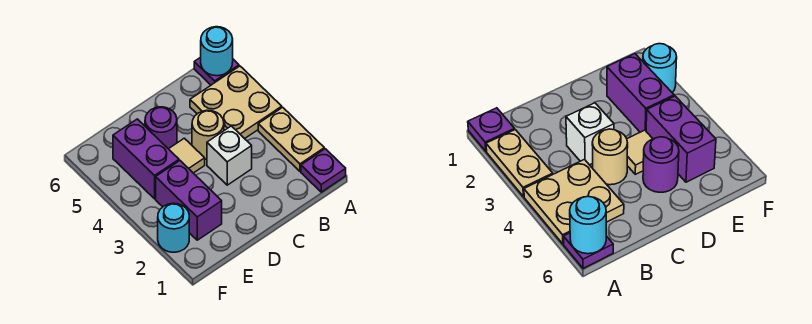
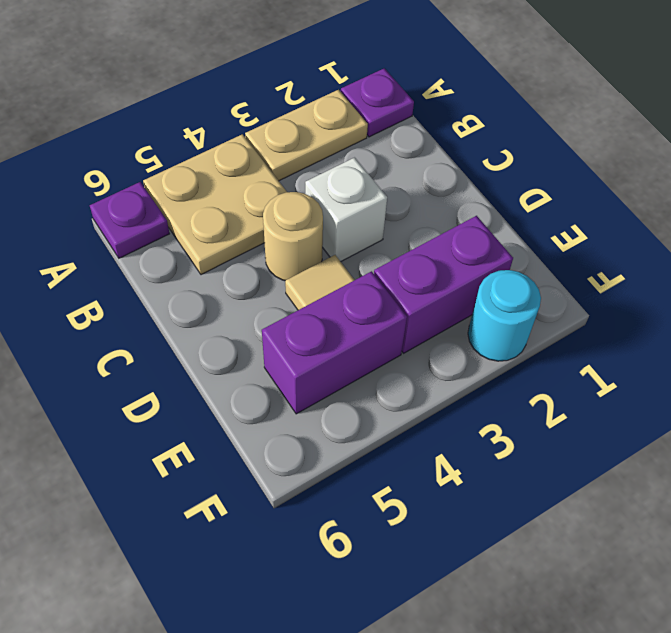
cyan 1x1 round brick [201,27,233,76] -> none
purple 1x1 round brick [145,107,177,149] -> none

